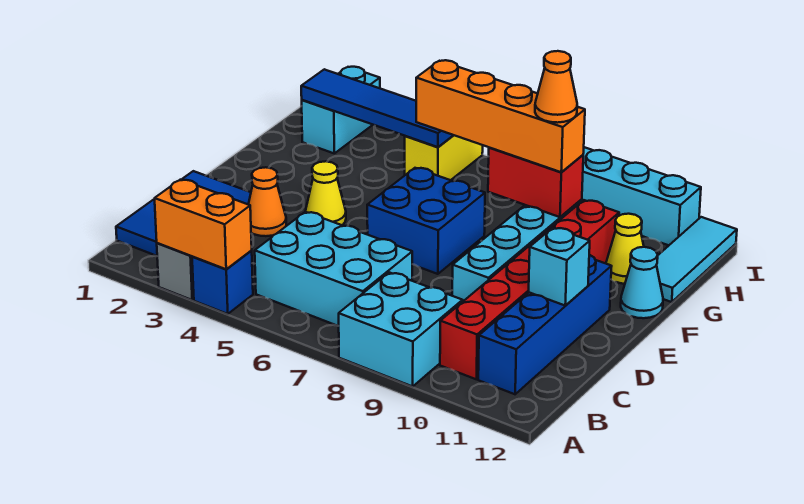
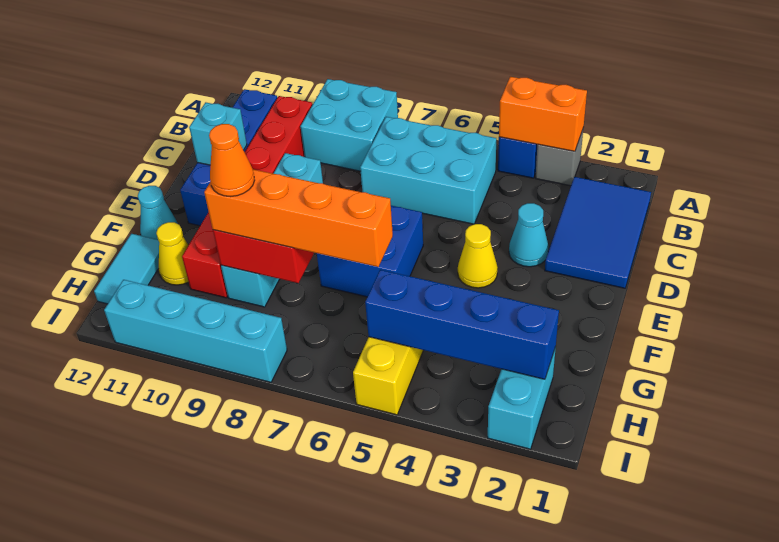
orange 1x1 cone [248,167,286,236] -> cyan 1x1 cone [509,203,549,267]
cyan 1x3 tile [657,217,737,302] -> cyan 1x2 tile [94,234,159,304]
blue 1x4 tile [301,69,453,147] -> blue 1x4 brick [365,270,559,379]

